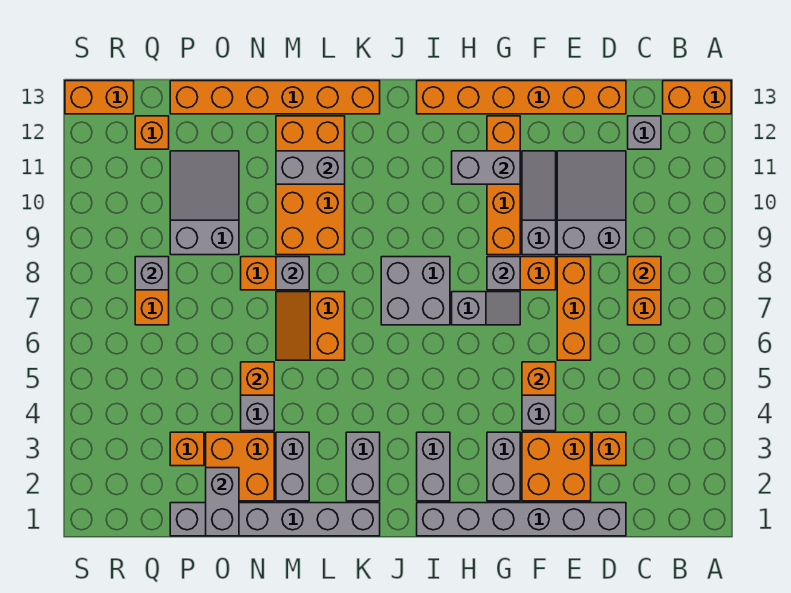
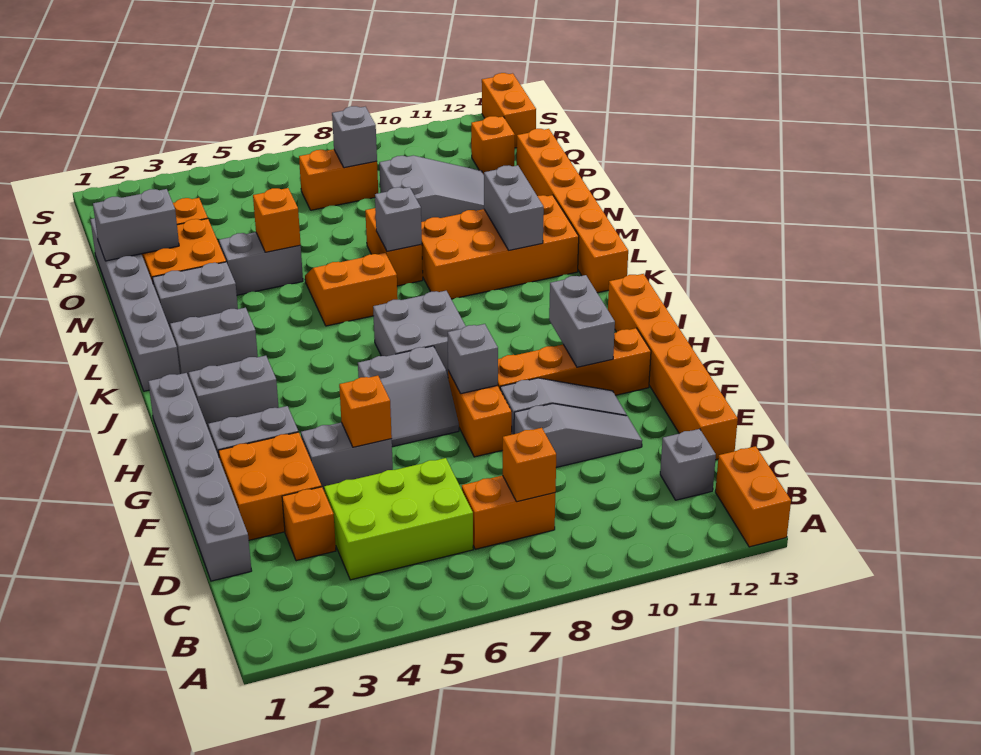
none -> lime 2x3 brick [324,458,473,580]
grey 2x3 slope [557,151,626,255] -> grey 1x3 slope [514,404,642,467]
orange 1x3 brick [557,257,591,360] -> none
grey 1x2 slope [452,292,520,325] -> grey 2x2 slope [358,346,459,447]

